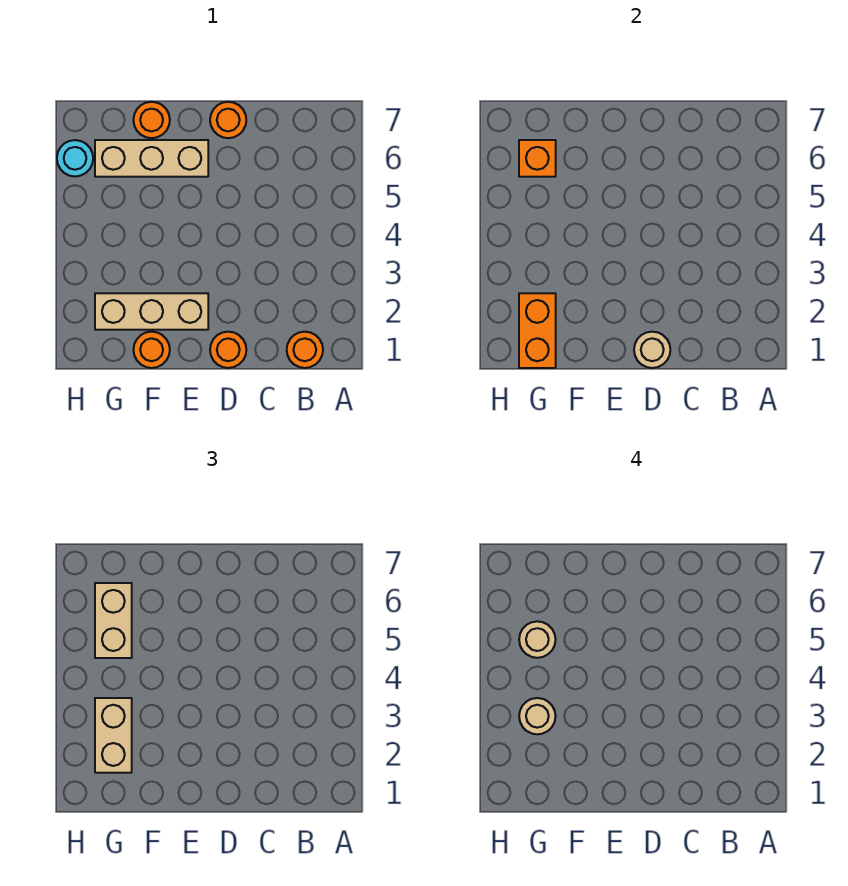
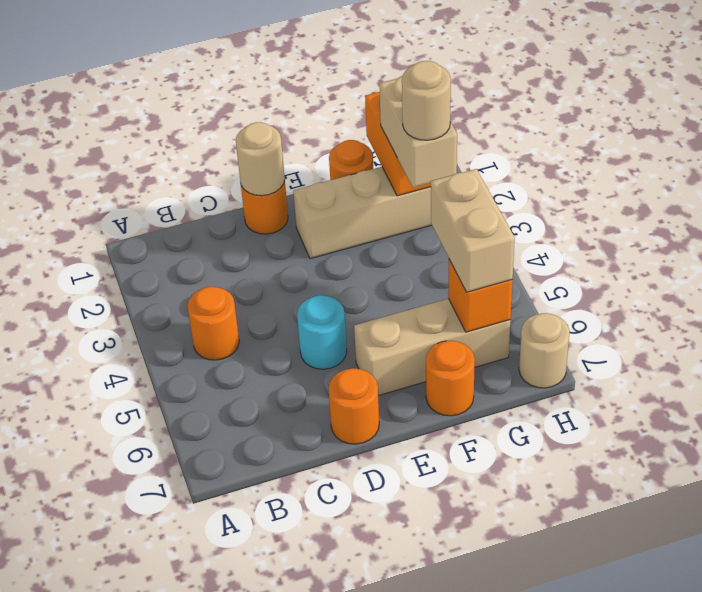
orange 1x1 round brick [287,332,323,368] -> orange 1x1 round brick moved to [187,287,239,360]
tan 1x1 round brick [519,621,556,658] -> tan 1x1 round brick moved to [519,313,570,388]
cyan 1x1 round brick [57,140,93,176] -> cyan 1x1 round brick moved to [297,295,347,369]

